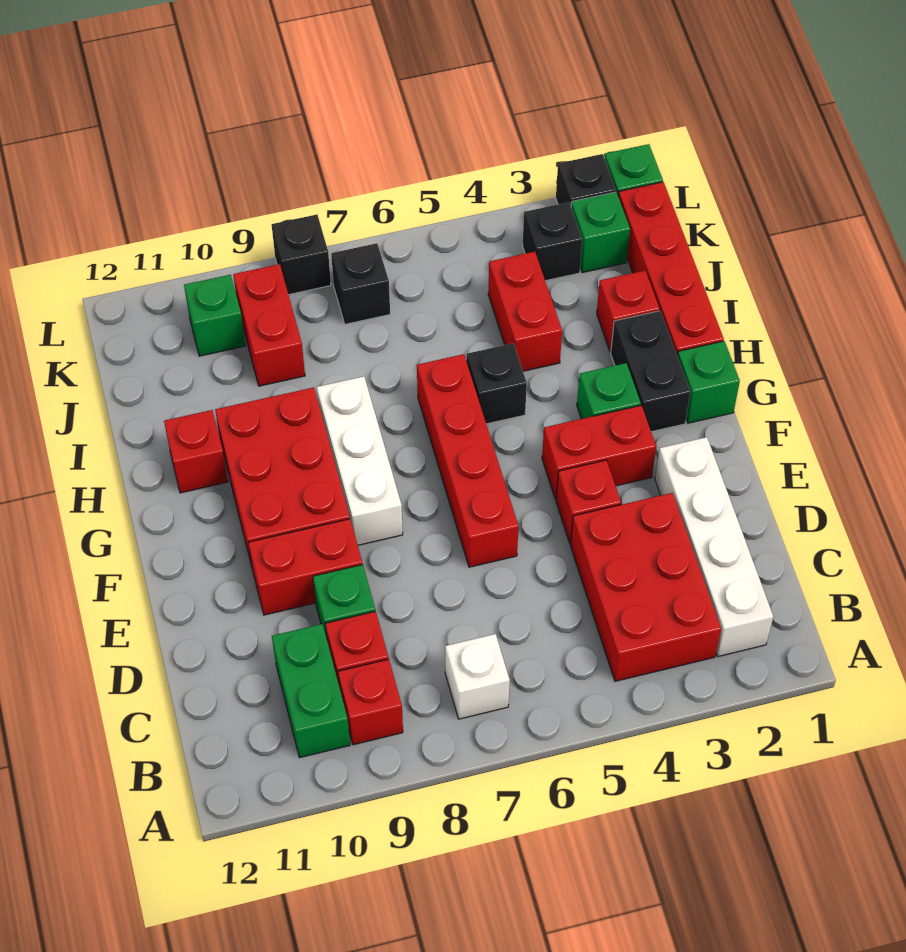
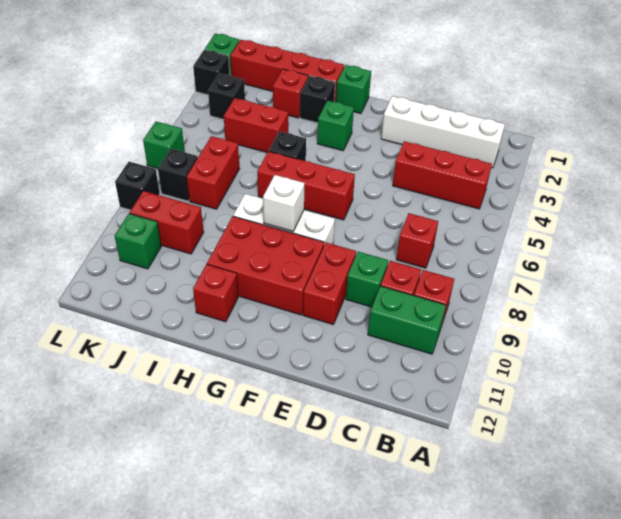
red 2x3 brick [571,493,721,681] -> red 1x3 brick [393,141,492,209]
white 1x1 brick [445,634,510,719] -> white 1x1 brick moved to [263,175,305,232]
red 1x1 brick [556,460,621,544] -> red 1x1 brick moved to [396,213,438,268]
red 1x4 brick [417,354,519,567] -> red 1x3 brick [257,151,355,220]
red 1x2 brick [542,405,656,499] -> red 1x2 brick moved to [187,136,240,209]
black 1x2 brick [611,311,690,432] -> black 1x1 brick [300,76,335,123]
green 1x1 brick [571,192,630,273] -> green 1x1 brick moved to [143,122,185,168]

